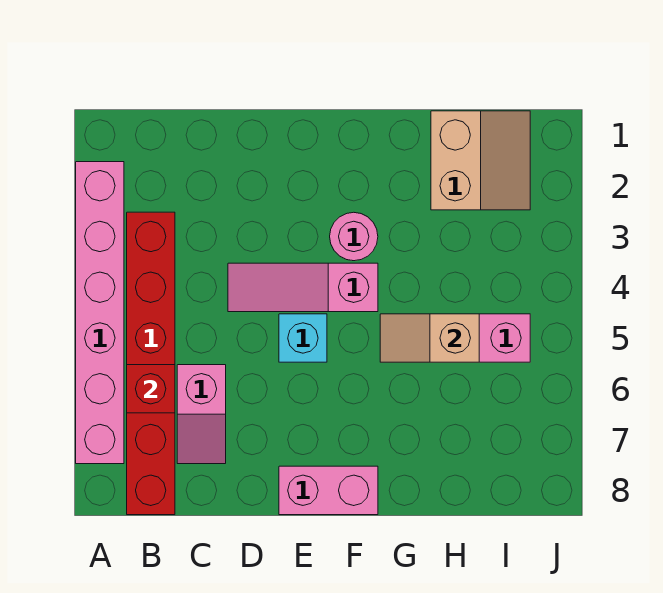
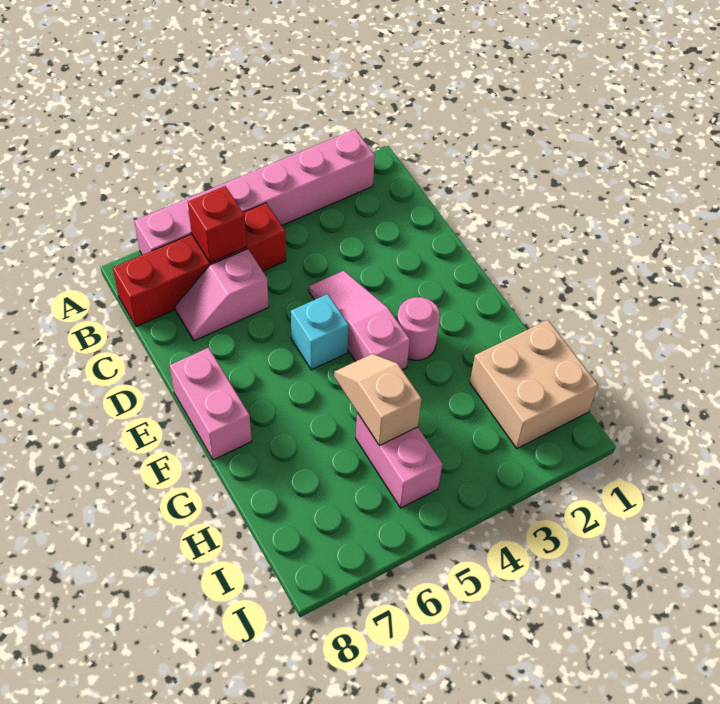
red 1x6 brick [127,212,175,515] -> red 1x4 brick [113,203,286,327]
tan 2x2 slope [431,111,530,210] -> tan 2x2 brick [470,320,598,449]

